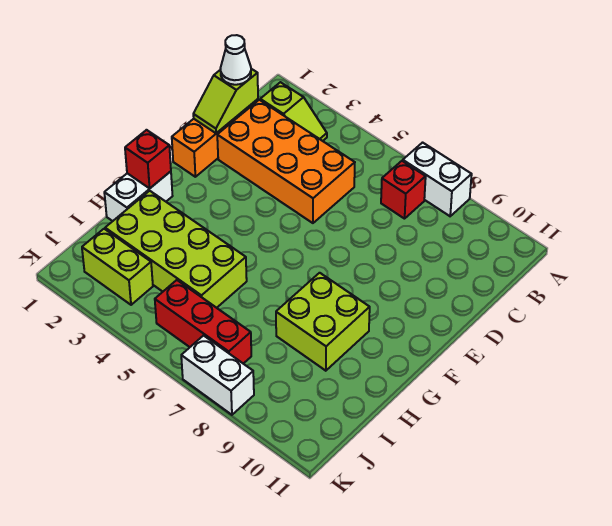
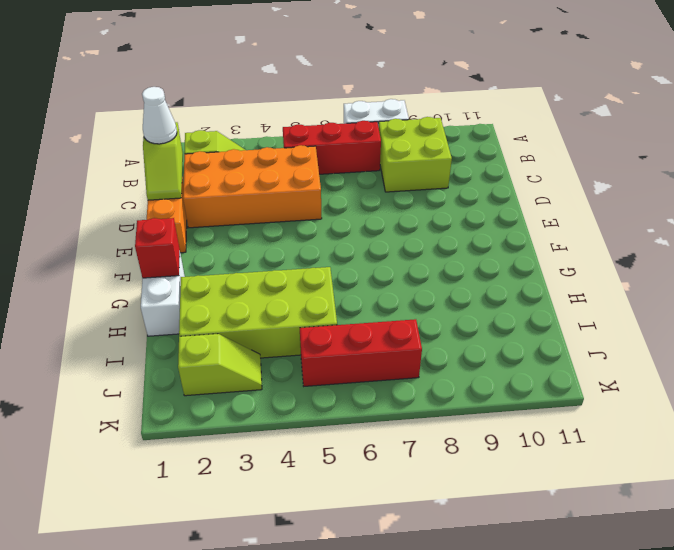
red 1x1 brick [381,161,426,219] -> red 1x3 brick [283,121,381,174]
lime 2x2 brick [276,273,370,371] -> lime 2x2 brick moved to [379,117,452,192]
lime 1x2 brick [82,229,153,305] -> lime 1x2 slope [178,334,262,396]
white 1x2 brick [181,336,254,415] -> none

